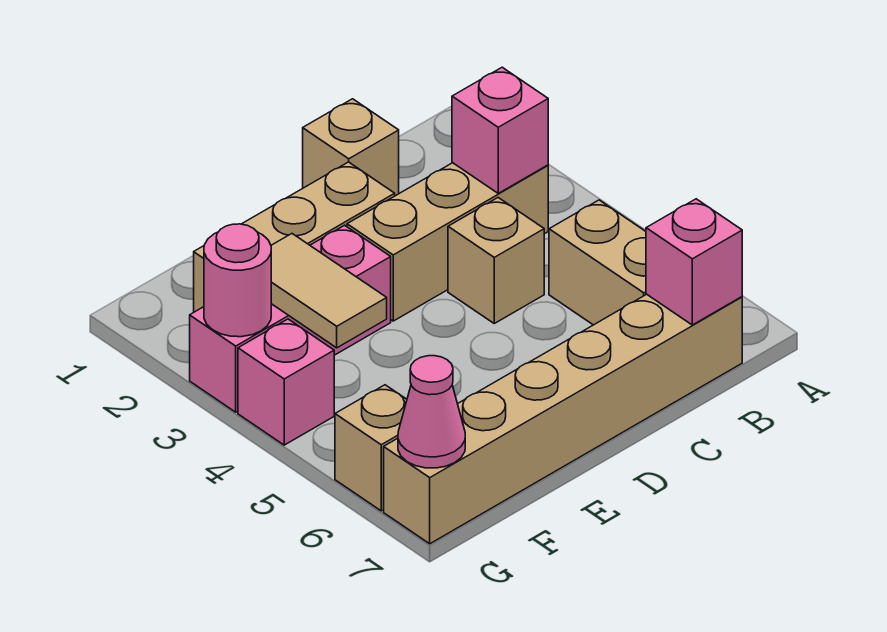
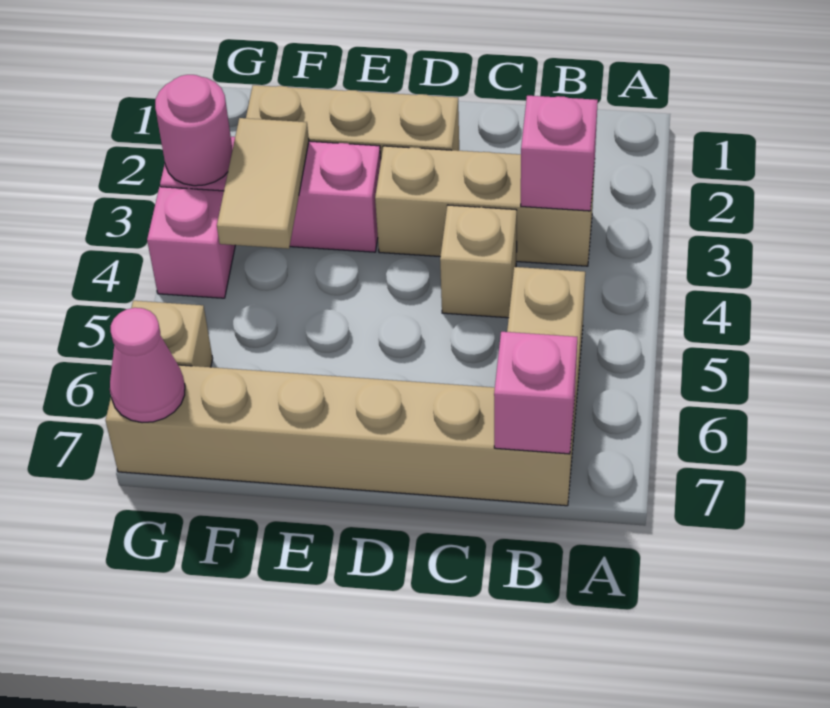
tan 1x1 brick [303,99,399,196] -> none

